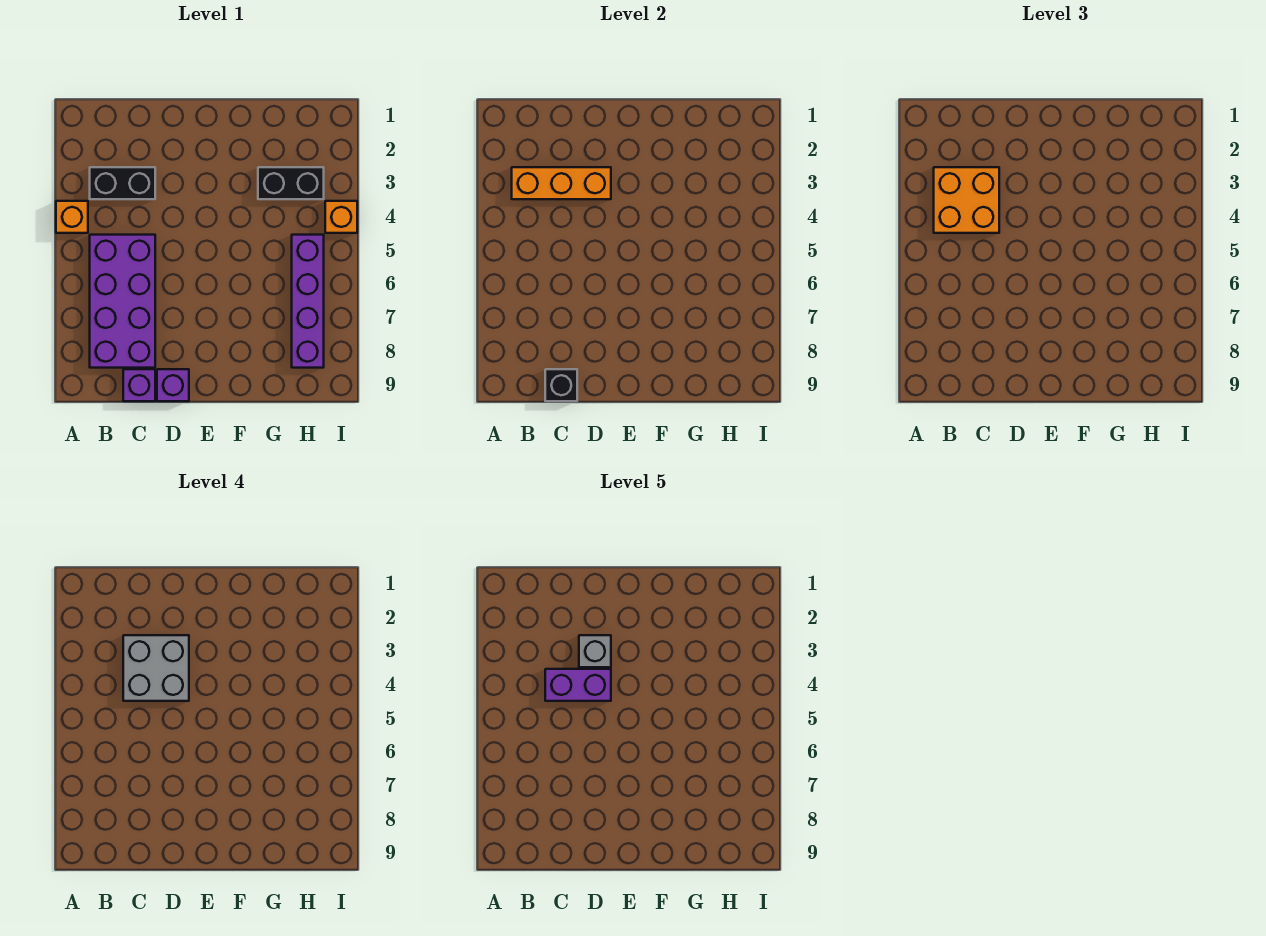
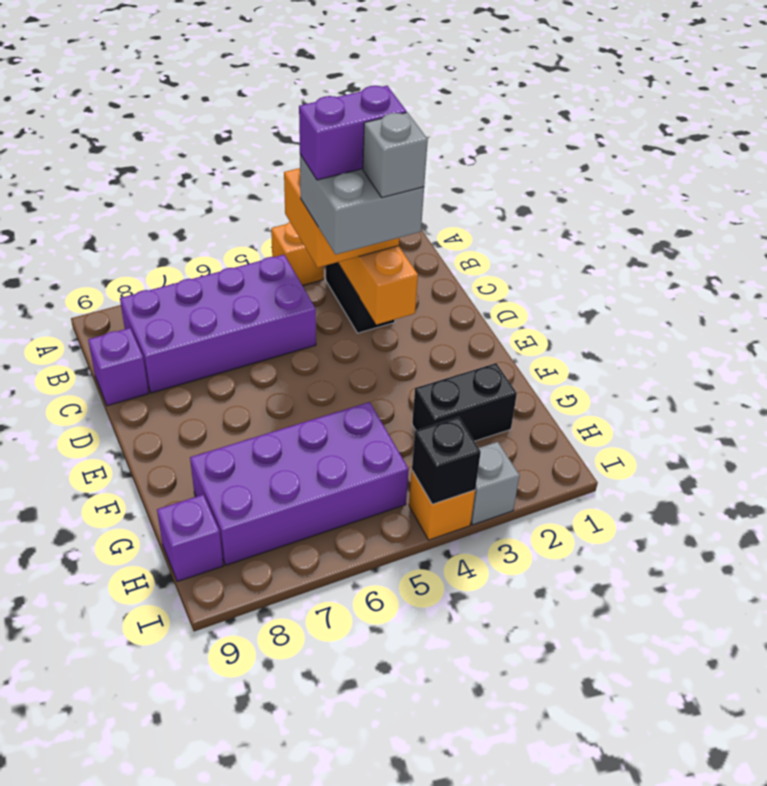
purple 1x2 brick [545,669,611,701] -> purple 1x2 brick turned to [299,86,407,180]
black 1x1 brick [545,369,577,401] -> black 1x1 brick moved to [412,417,481,504]
purple 1x1 brick [157,369,189,401] -> purple 1x1 brick moved to [157,495,223,582]
black 1x2 brick [258,167,324,199] -> black 1x2 brick turned to [412,363,517,441]
purple 1x4 brick [292,235,324,368] -> purple 2x4 brick [190,402,409,565]
none -> grey 1x1 brick [471,442,520,525]

